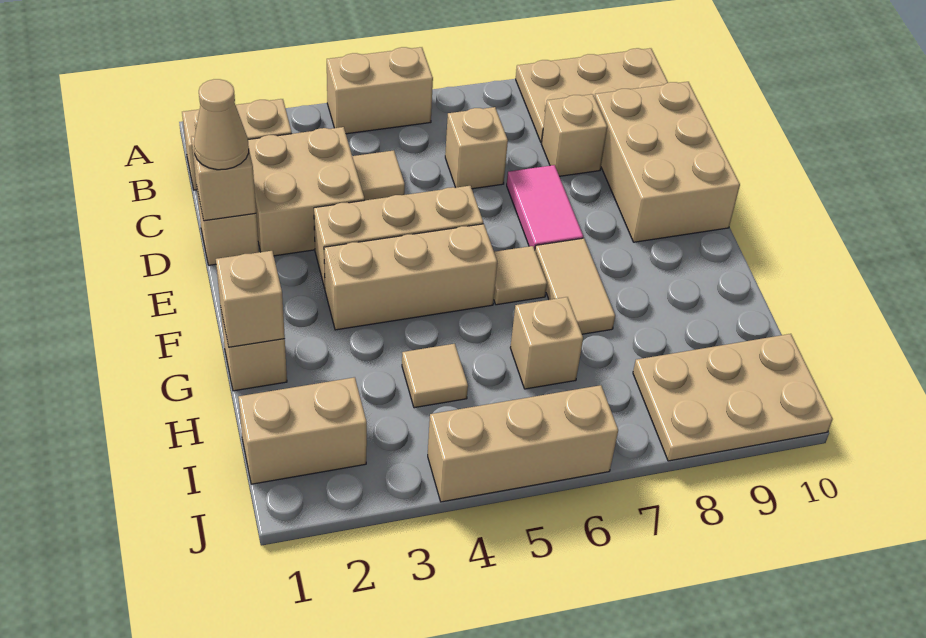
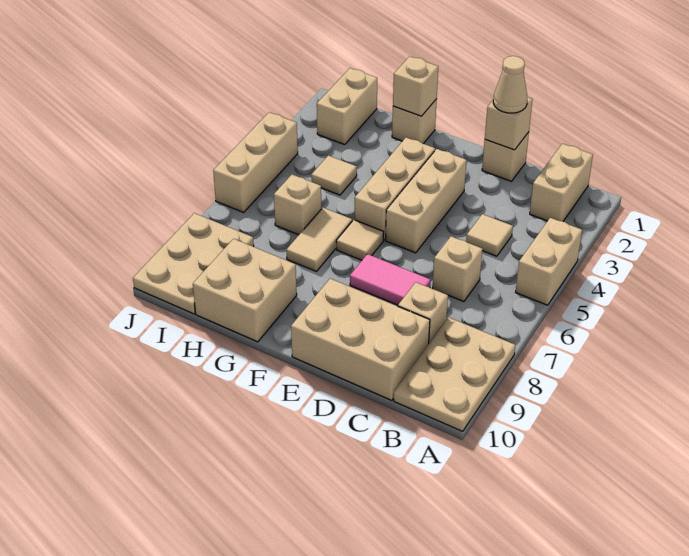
tan 2x2 brick [248,127,365,256] -> tan 2x2 brick moved to [193,239,297,342]
tan 1x2 tile [535,238,615,334] -> tan 1x2 tile turned to [287,208,352,272]

